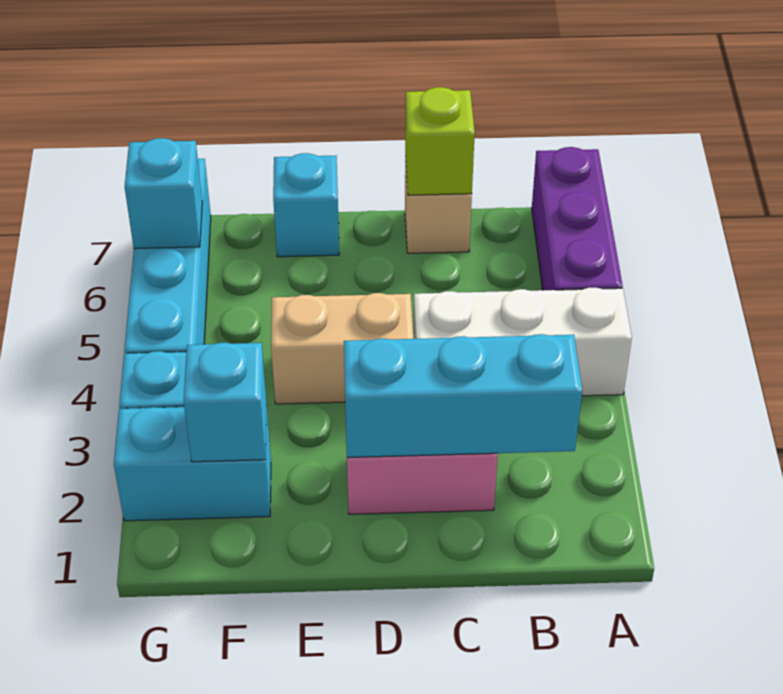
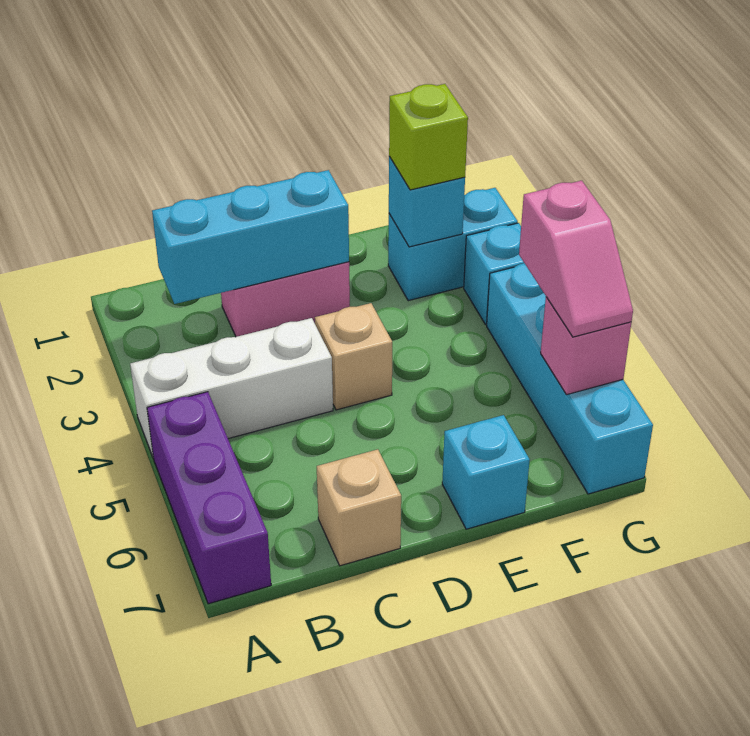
lime 1x1 brick [405,87,475,195] -> lime 1x1 brick moved to [389,84,468,190]
tan 1x2 brick [271,293,413,404] -> tan 1x1 brick [315,303,392,410]
none -> pink 1x2 slope [519,180,633,337]
cyan 1x1 brick [125,138,202,249] -> pink 1x1 brick [541,297,631,395]

